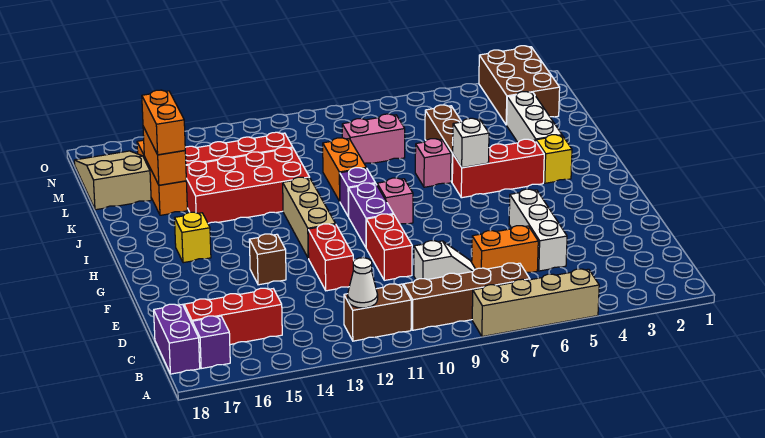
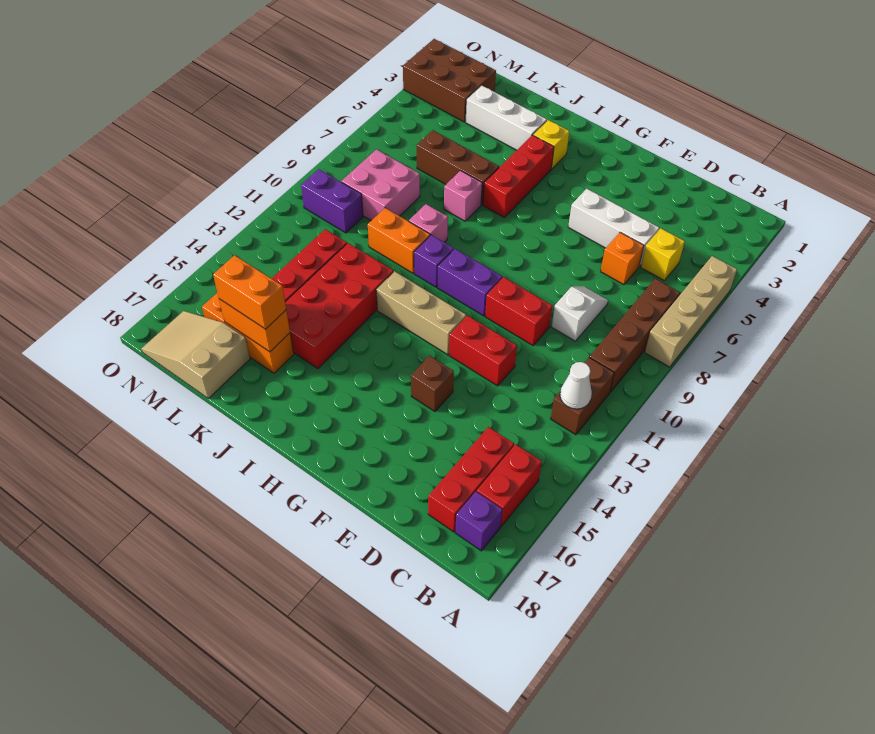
none -> red 1x2 brick [477,444,542,526]
purple 1x2 brick [154,304,200,374] -> purple 1x2 brick moved to [301,169,363,233]
orange 1x2 brick [472,226,538,272] -> orange 1x1 brick [601,232,644,285]
pink 1x1 brick [377,178,413,224] -> pink 1x1 brick moved to [409,204,448,242]
yellow 1x1 brick [175,212,211,263] -> yellow 1x1 brick moved to [641,228,685,281]
white 1x1 brick [453,118,489,168] -> none
pink 1x2 brick [342,114,405,164] -> pink 2x2 brick [341,149,420,221]

